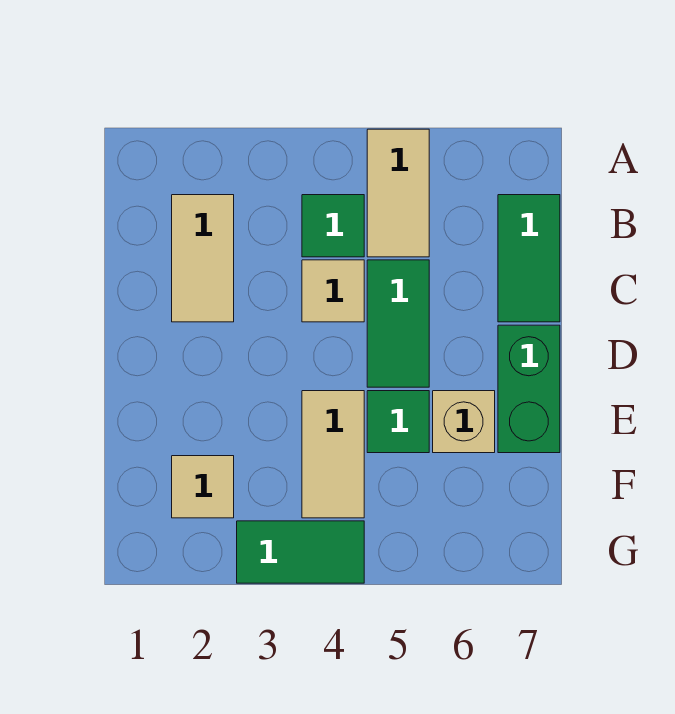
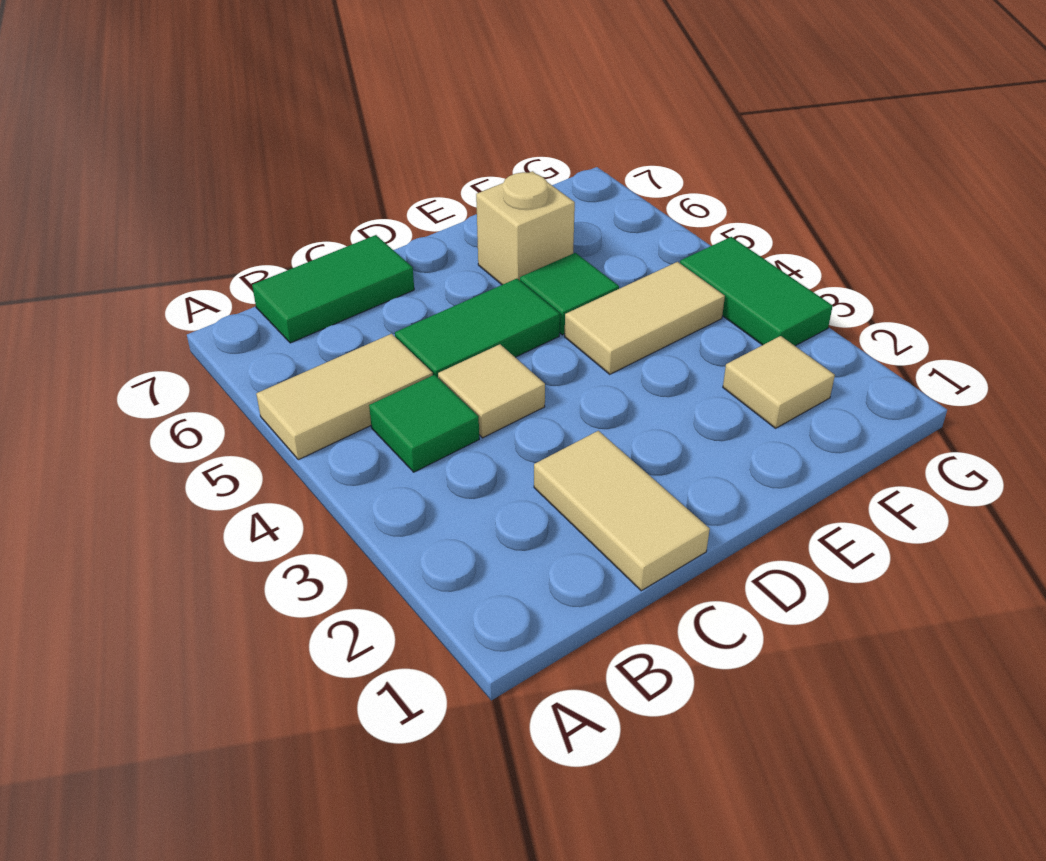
tan 1x2 tile [172,195,234,322] -> tan 1x2 tile turned to [534,431,710,591]
green 1x2 brick [498,325,560,453] -> none

